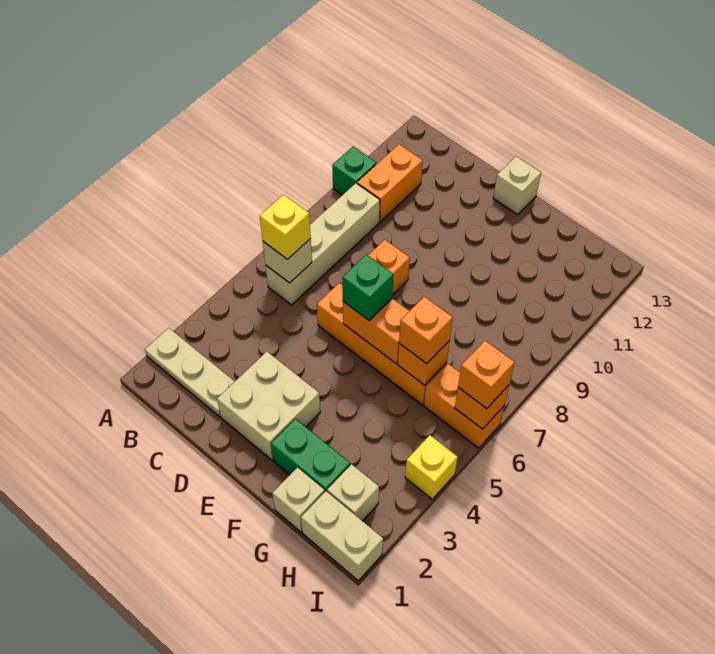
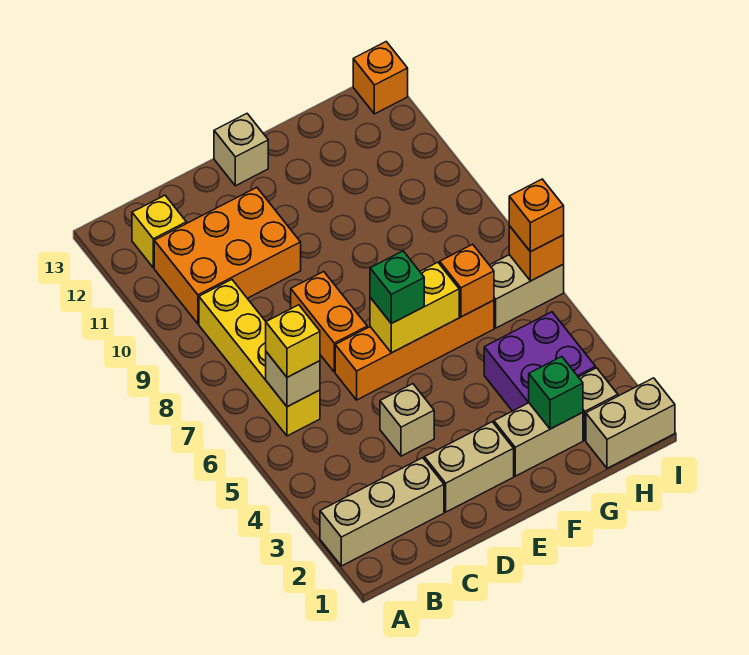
tan 1x3 plate [145,328,235,417] -> tan 1x3 brick [320,458,444,566]
green 1x1 brick [332,147,376,195] -> green 1x1 brick moved to [529,357,583,429]
tan 1x4 brick [266,183,380,305] -> yellow 1x4 brick [199,280,320,436]
orange 1x2 brick [357,144,423,222] -> orange 2x3 brick [154,187,301,324]
tan 2x2 brick [217,352,320,460] -> tan 1x2 brick [424,422,514,512]
orange 1x2 brick [343,299,409,364] -> yellow 1x2 brick [370,262,459,353]
green 1x2 brick [271,419,350,491] -> tan 1x2 brick [494,403,583,476]
tan 1x1 brick [272,468,325,532] -> tan 1x1 brick moved to [380,384,434,456]
none -> purple 2x2 brick [484,312,596,411]
orange 1x1 brick [399,297,453,364] -> orange 1x1 brick moved to [353,42,408,114]
orange 1x2 brick [424,364,504,448] -> tan 1x2 brick [490,255,564,328]
yellow 1x1 brick [405,435,458,499] -> yellow 1x1 brick moved to [132,195,186,268]

